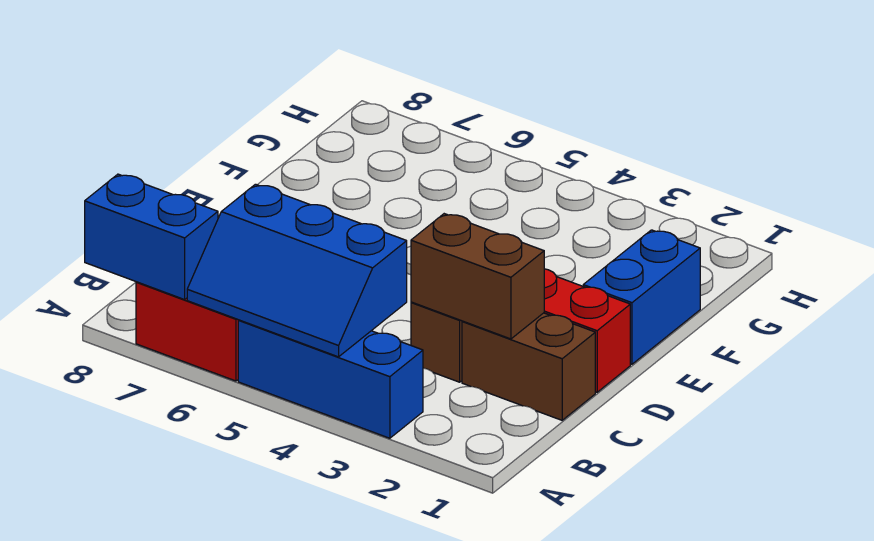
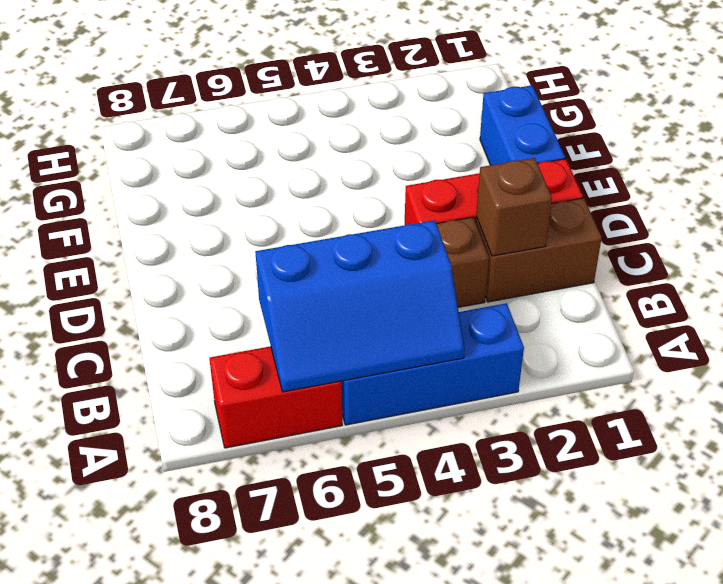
blue 1x2 brick [85,174,218,300] -> none
brown 1x2 brick [411,214,544,339] -> brown 1x1 brick [476,158,552,256]

